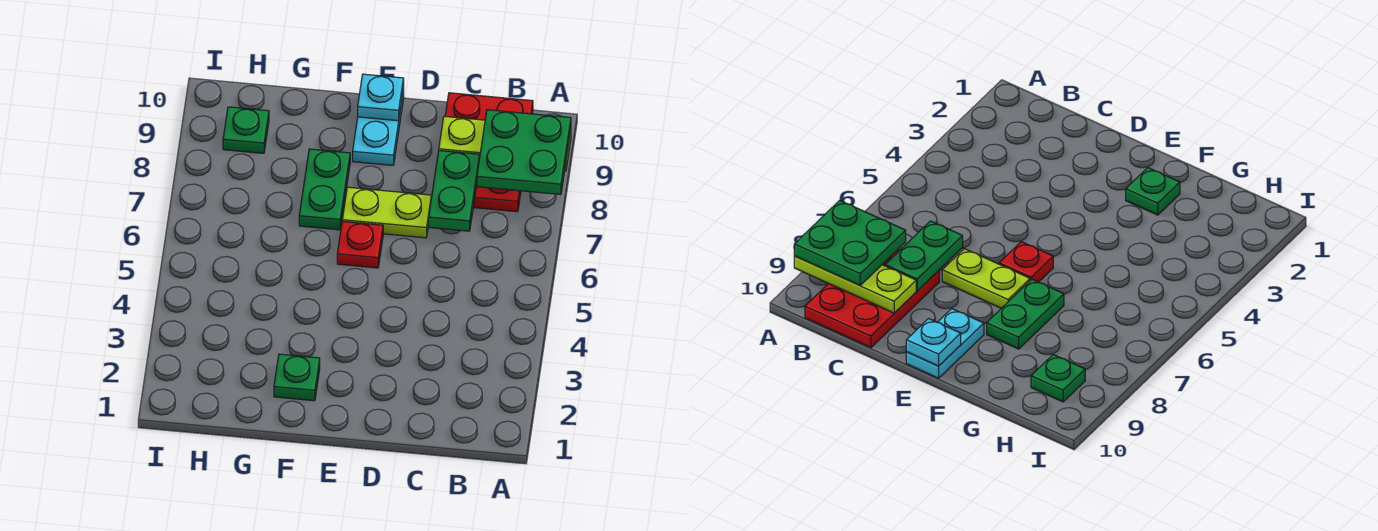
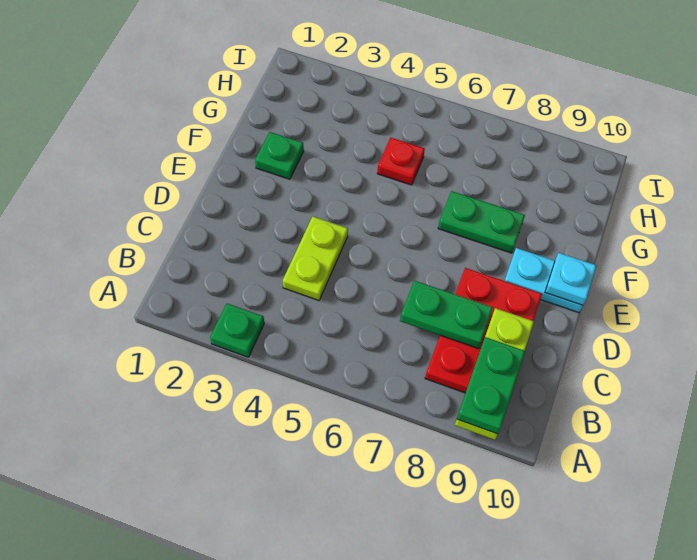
green 2x2 plate [477,110,571,195] -> green 1x2 plate [457,337,525,434]
red 2x3 plate [445,93,533,212] -> red 2x3 plate turned to [425,268,542,393]
lime 1x2 plate [342,187,431,238] -> lime 1x2 plate moved to [283,217,348,300]
red 1x1 plate [337,221,383,268] -> red 1x1 plate moved to [377,138,425,185]
green 1x1 plate [223,107,269,153] -> green 1x1 plate moved to [210,303,264,357]

